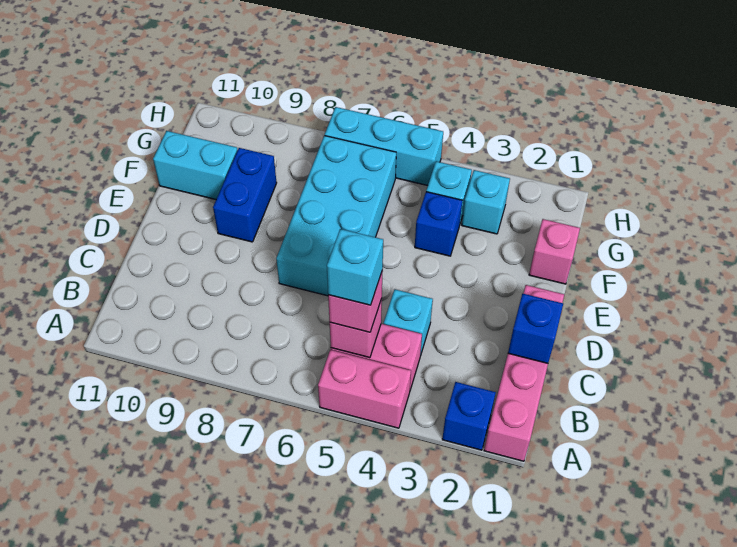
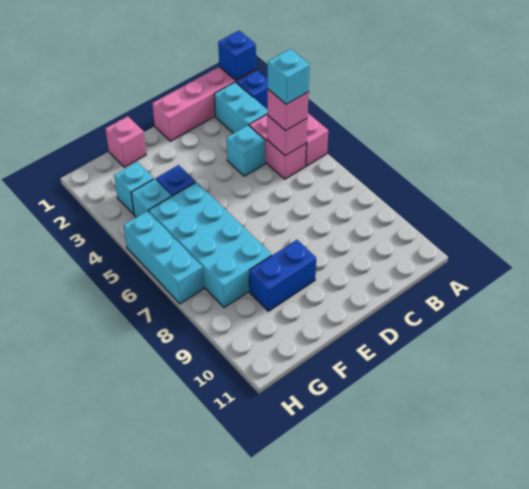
blue 1x1 brick [508,294,563,363] -> blue 1x1 brick moved to [218,31,256,80]
cyan 2x4 brick [276,135,396,296] -> cyan 2x4 brick turned to [149,182,272,307]
cyan 1x2 brick [153,131,238,199] -> cyan 1x2 brick moved to [214,82,268,133]

